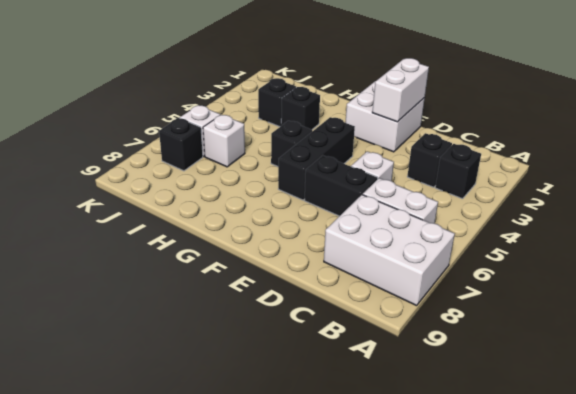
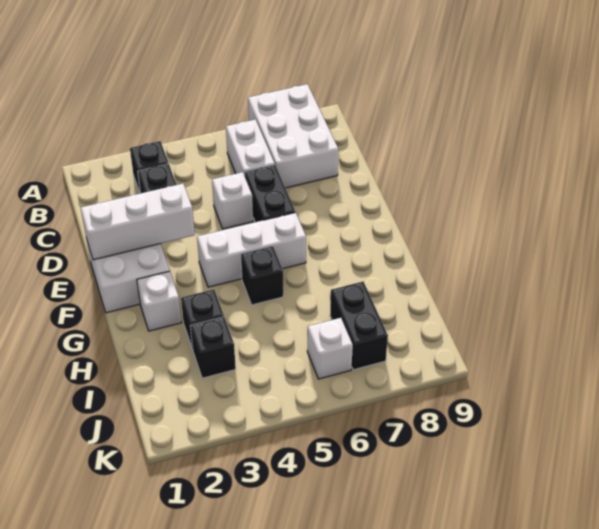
white 1x2 brick [372,58,429,122] -> white 1x3 brick [81,184,195,260]
black 1x3 brick [278,117,355,200] -> white 1x3 brick [197,212,306,287]
white 1x1 brick [203,115,245,167] -> white 1x1 brick moved to [137,271,182,331]
black 1x1 brick [159,118,203,171] -> black 1x2 brick [330,282,388,370]

